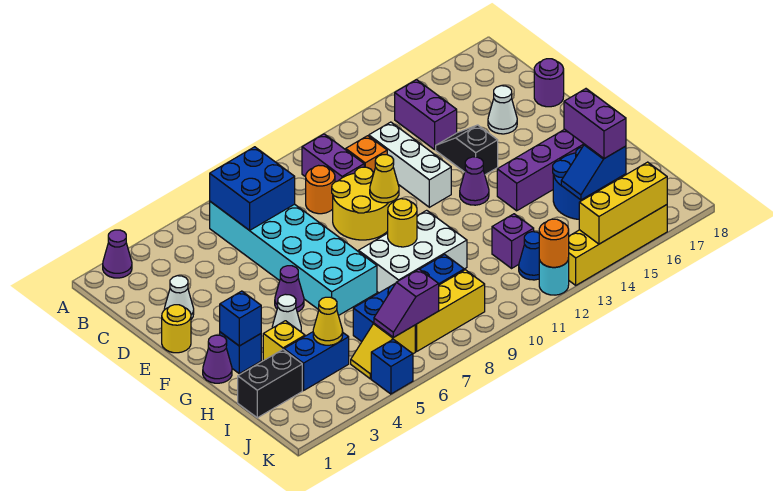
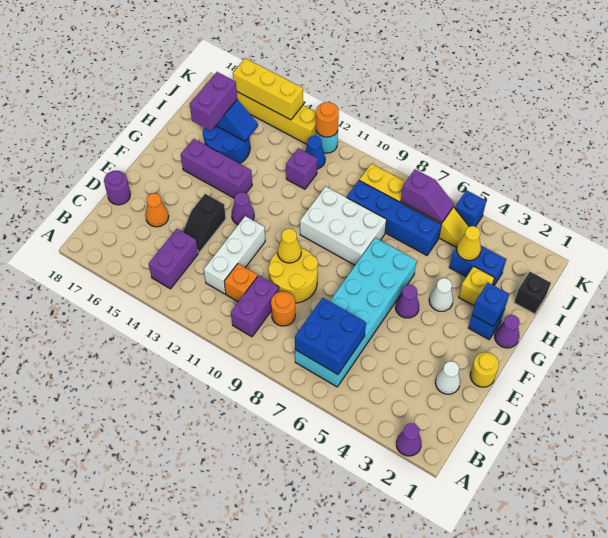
white 1x1 cone [488,86,517,134] -> orange 1x1 cone [145,193,169,227]
yellow 1x1 round brick [388,199,417,247] -> none
black 1x2 brick [238,350,302,418] -> black 1x1 brick [514,272,551,314]

